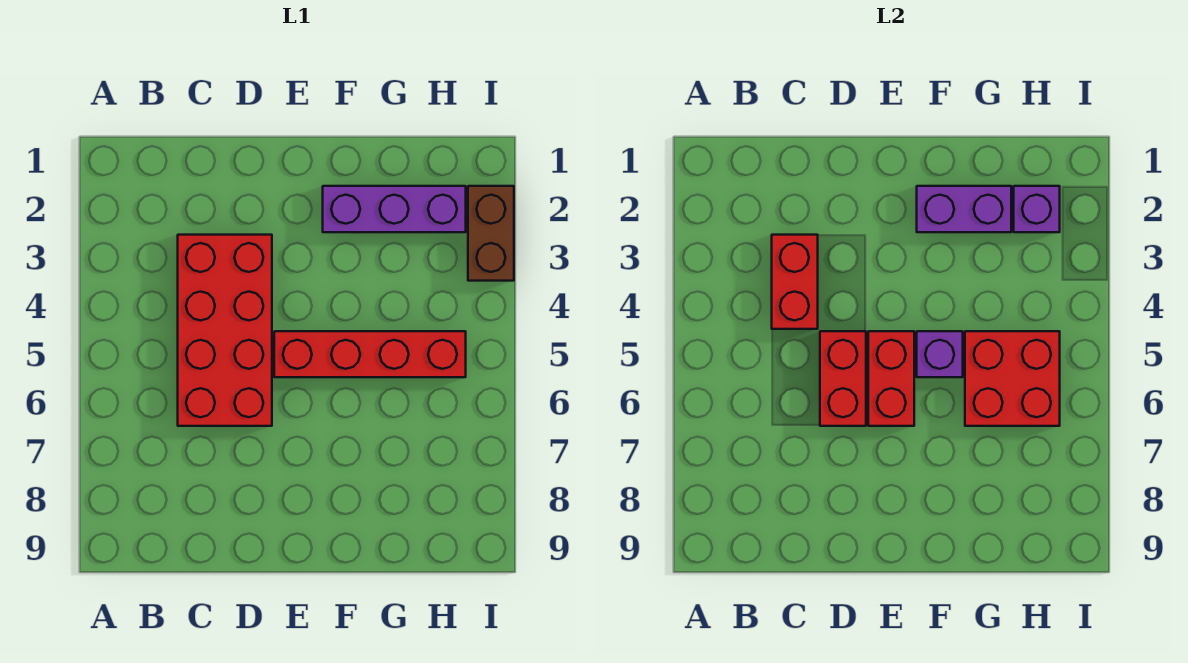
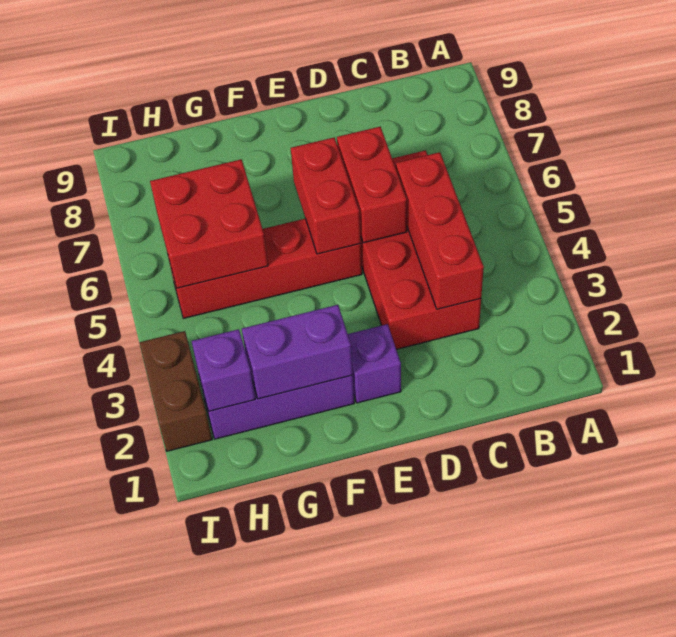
red 1x2 brick [772,235,818,329] -> red 1x3 brick [396,152,484,309]
purple 1x1 brick [917,331,963,377] -> purple 1x1 brick moved to [348,324,401,403]

